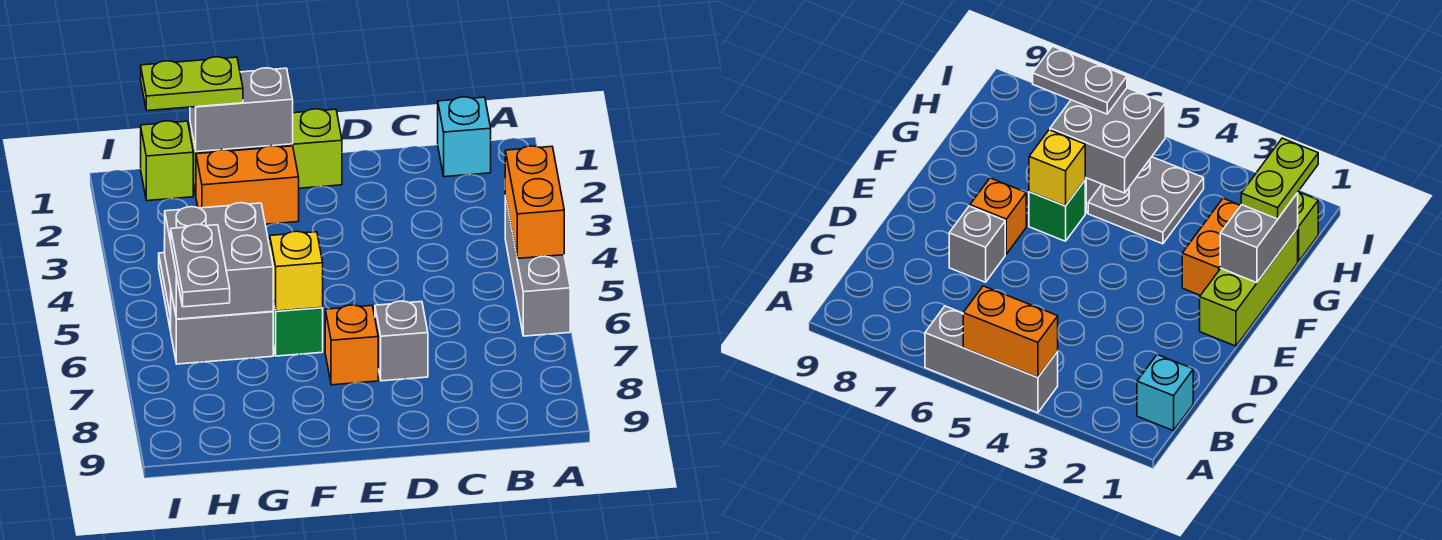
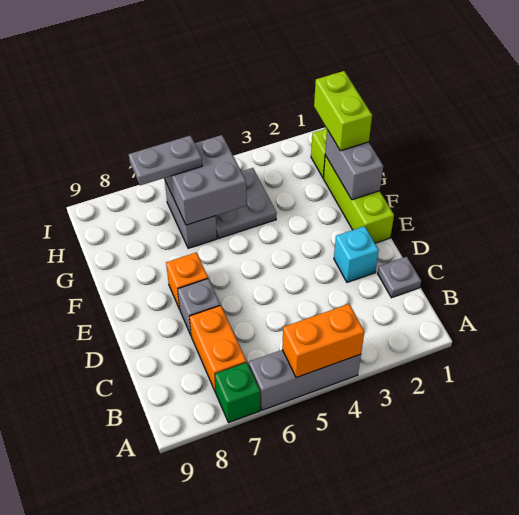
cyan 1x1 brick [438,97,491,177] -> cyan 1x1 brick moved to [334,226,379,282]
none -> grey 1x1 plate [377,257,421,298]
orange 1x2 brick [196,146,299,224] -> orange 1x2 brick moved to [190,305,247,393]
green 1x1 brick [273,301,323,356] -> green 1x1 brick moved to [215,362,260,423]
yellow 1x1 brick [270,231,323,311] -> none
lime 1x2 plate [141,57,243,111] -> lime 1x2 brick [314,71,372,151]

